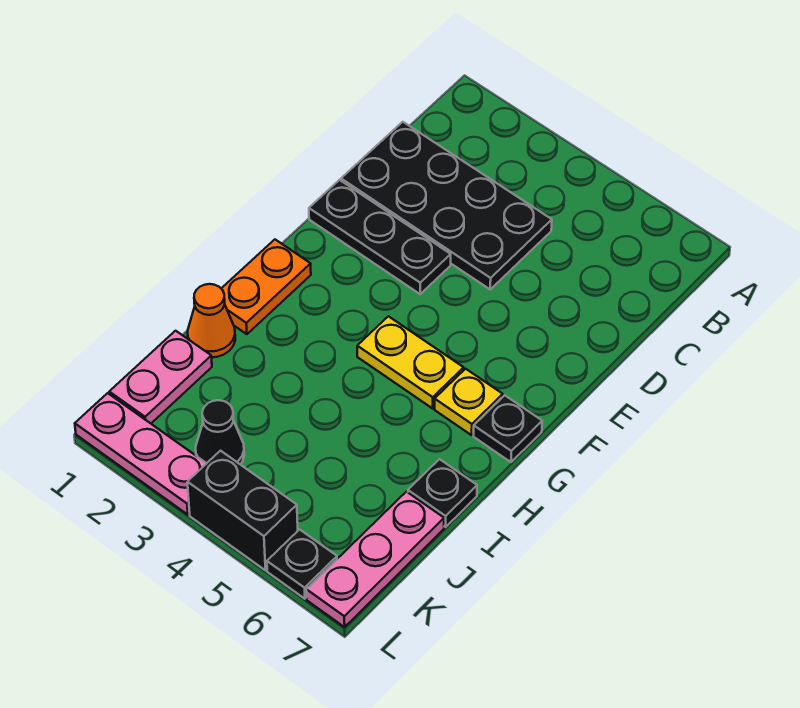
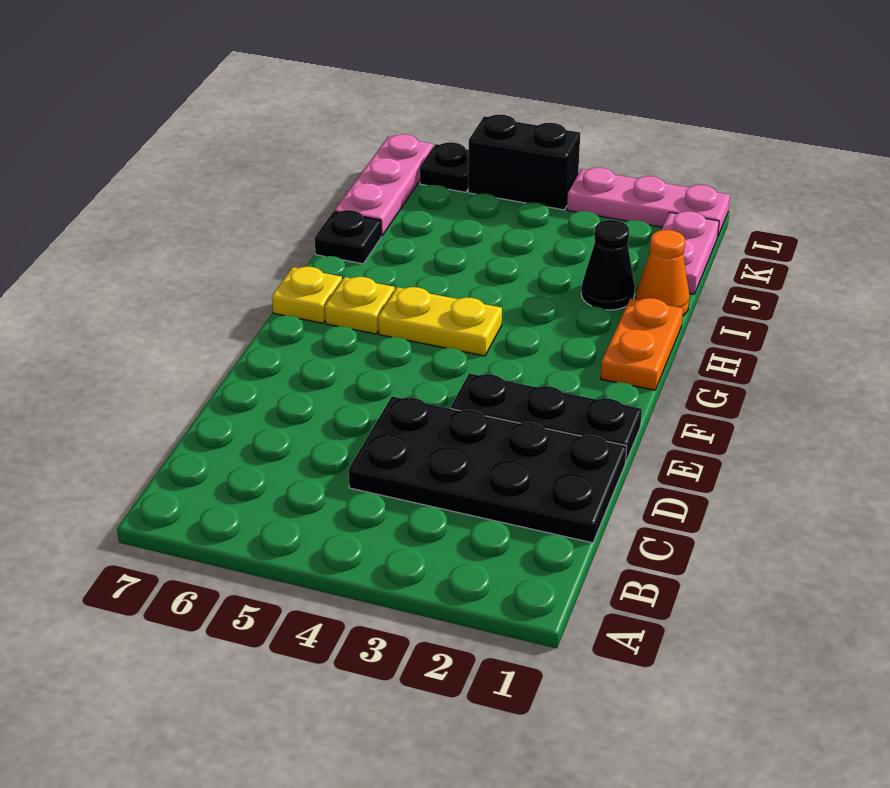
black 1x1 plate [474,395,542,462] -> yellow 1x1 plate [272,267,342,323]
black 1x1 cone [196,400,244,464] -> black 1x1 cone moved to [581,220,635,310]

